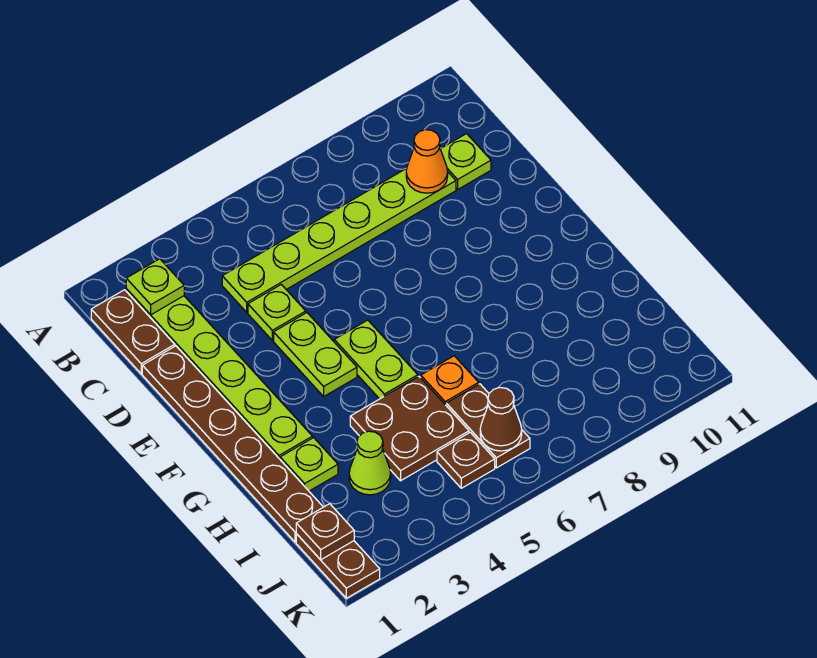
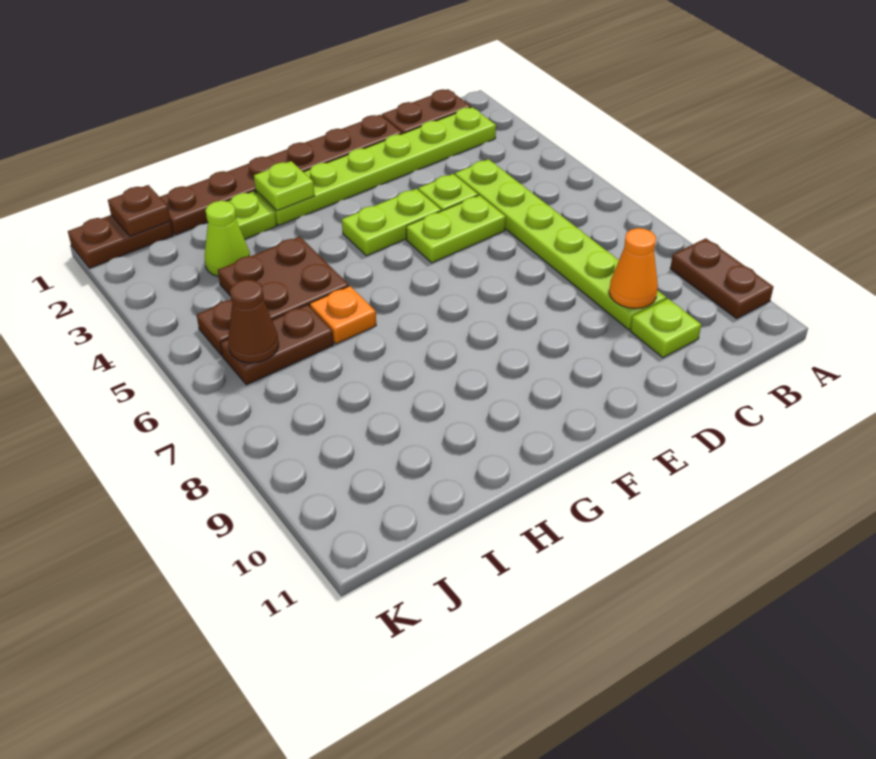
none -> brown 1x2 plate [670,238,773,319]
lime 1x1 plate [126,259,184,315] -> lime 1x1 plate moved to [254,161,315,211]
lime 1x2 plate [334,320,418,399] -> lime 1x2 plate moved to [406,195,506,263]

